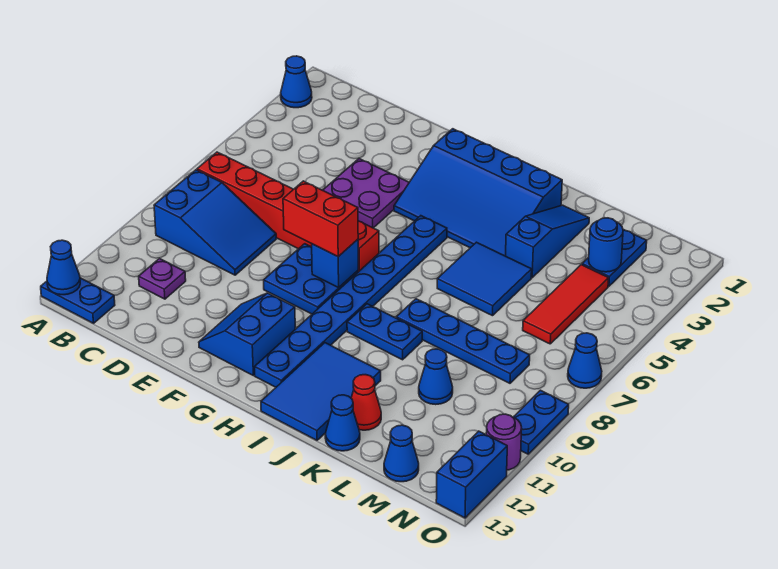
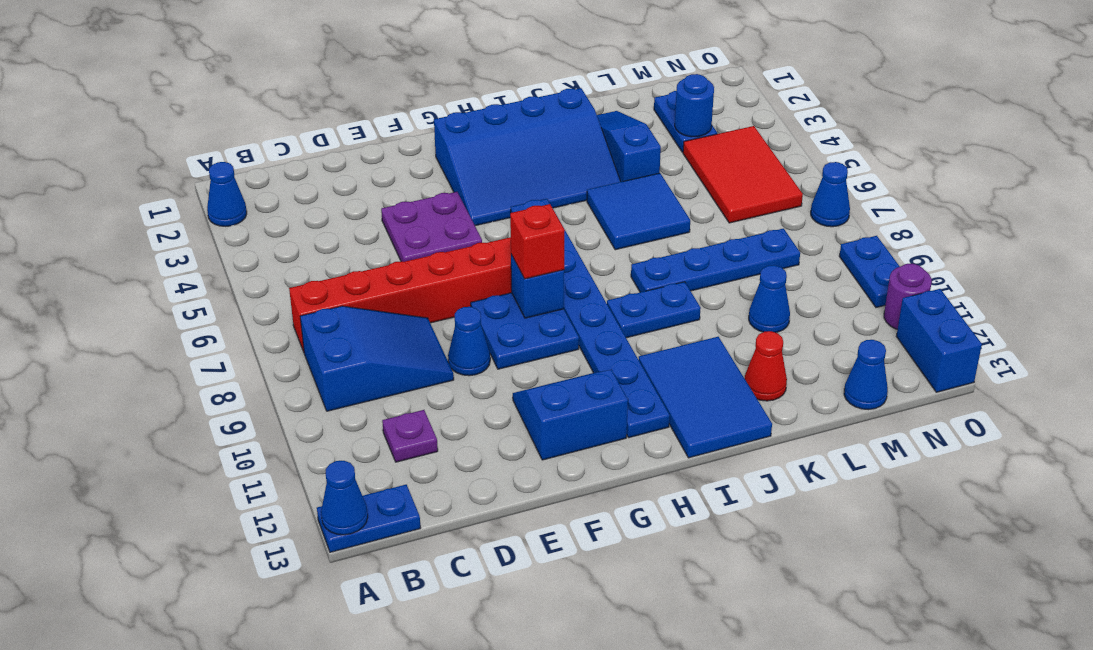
red 1x2 brick [283,181,358,257] -> red 1x1 brick [510,204,565,279]
blue 2x2 slope [199,293,295,376] -> blue 2x2 slope turned to [513,370,628,460]
blue 1x1 cone [325,395,360,451] -> blue 1x1 cone moved to [448,307,490,376]
red 1x3 tile [523,265,609,344] -> red 2x3 tile [683,126,803,223]

